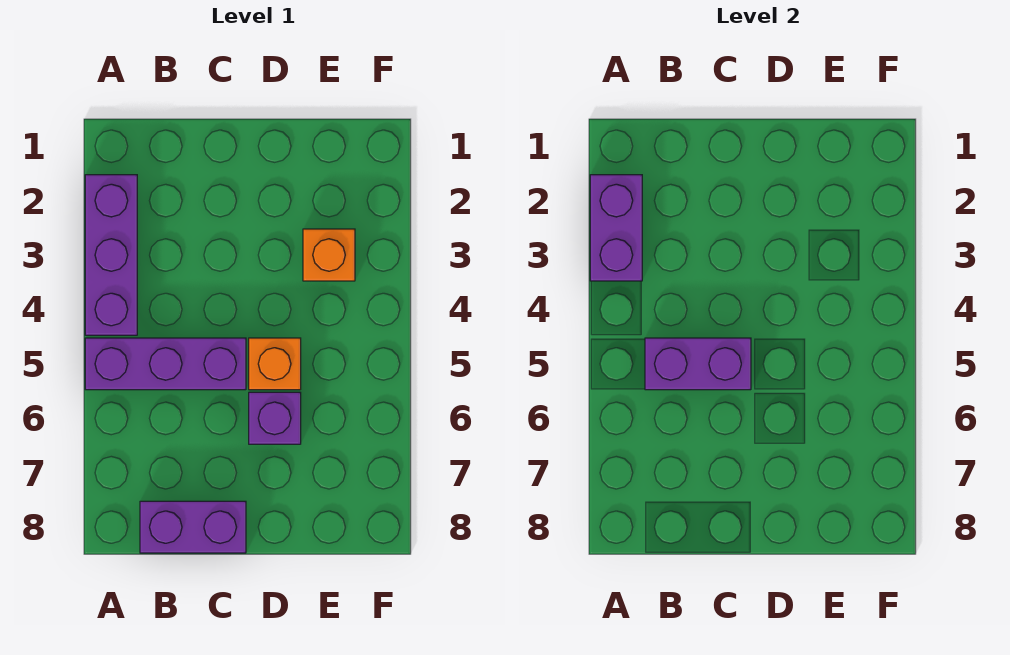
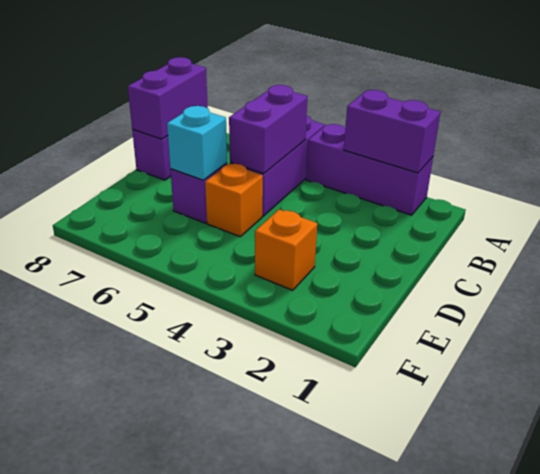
none -> purple 1x2 brick [128,57,208,139]
none -> cyan 1x1 brick [167,106,227,180]

